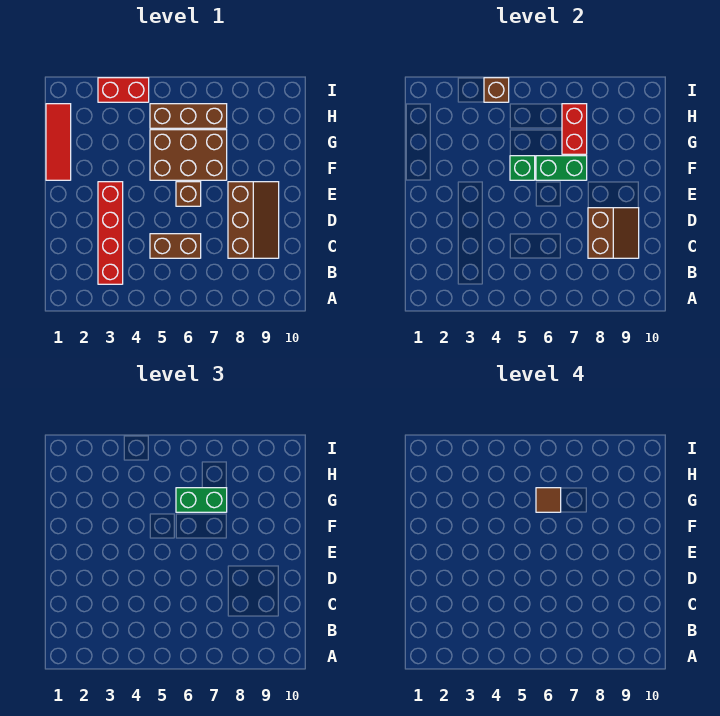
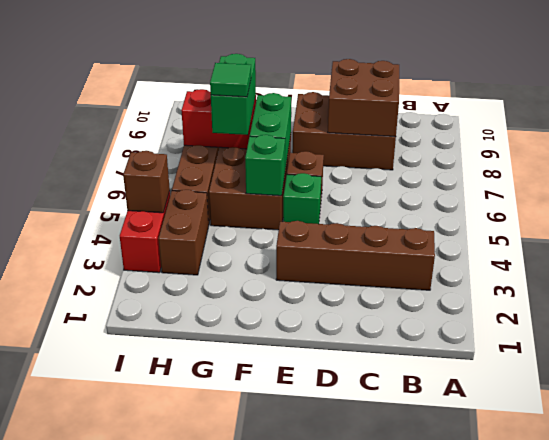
red 1x4 brick [98,182,123,284] -> brown 1x4 brick [276,221,435,290]
brown 1x2 brick [150,234,201,258] -> brown 1x2 brick moved to [158,190,209,275]
brown 2x3 slope [228,182,279,258] -> brown 2x3 brick [292,92,396,170]
brown 2x2 slope [588,208,639,258] -> brown 2x2 brick [328,59,399,136]
none -> green 1x1 brick [283,173,321,224]
red 1x3 tile [46,104,71,180] -> none
brown 1x1 tile [536,488,561,512] -> green 1x1 tile [210,63,251,97]

